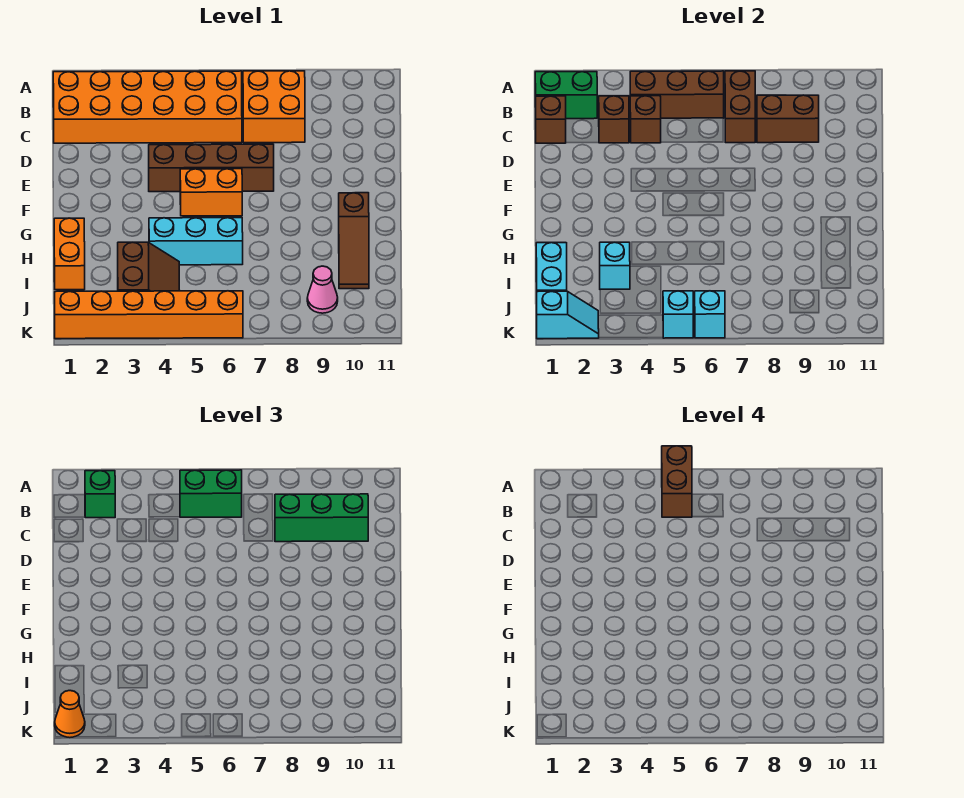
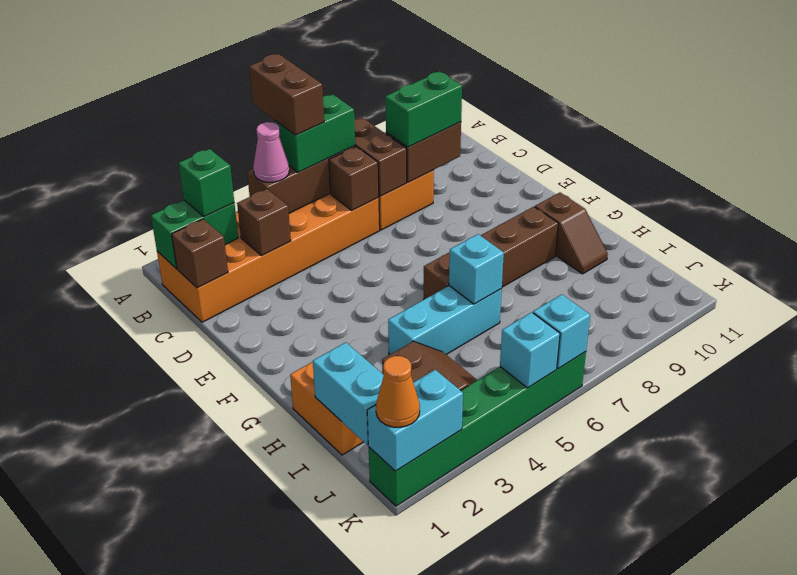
brown 1x1 brick [630,96,661,143] -> brown 1x1 brick moved to [329,147,379,210]
green 1x3 brick [275,494,368,542] -> green 1x2 brick [385,71,462,147]
brown 1x4 brick [149,144,274,192] -> brown 1x4 brick moved to [424,207,558,299]
orange 1x2 brick [180,169,242,216] -> none
brown 1x3 slope [339,193,369,289] -> brown 1x2 slope [535,192,608,274]
cyan 1x1 brick [600,242,630,289] -> cyan 1x1 brick moved to [449,234,504,304]
pink 1x1 cone [307,266,338,313] -> pink 1x1 cone moved to [253,122,289,182]
orange 1x6 brick [55,291,243,339] -> green 1x6 brick [369,352,586,506]
cyan 1x2 slope [537,291,599,339] -> cyan 1x2 brick [367,370,463,471]

